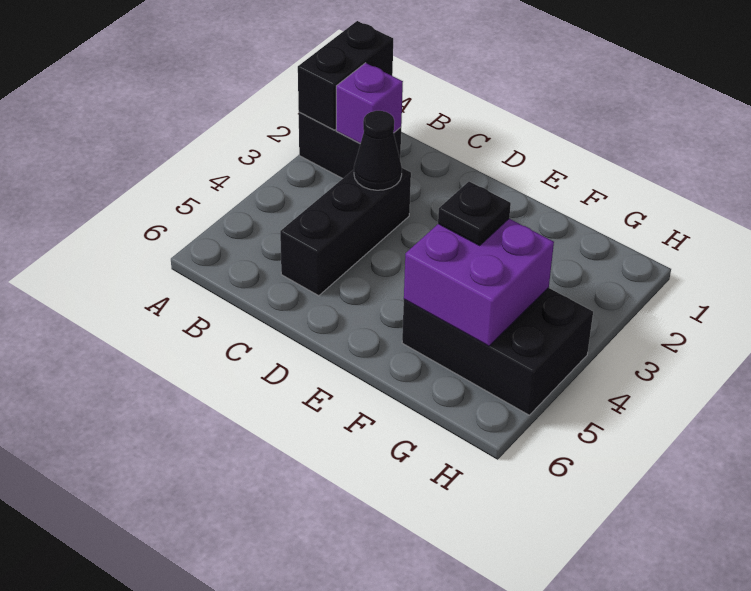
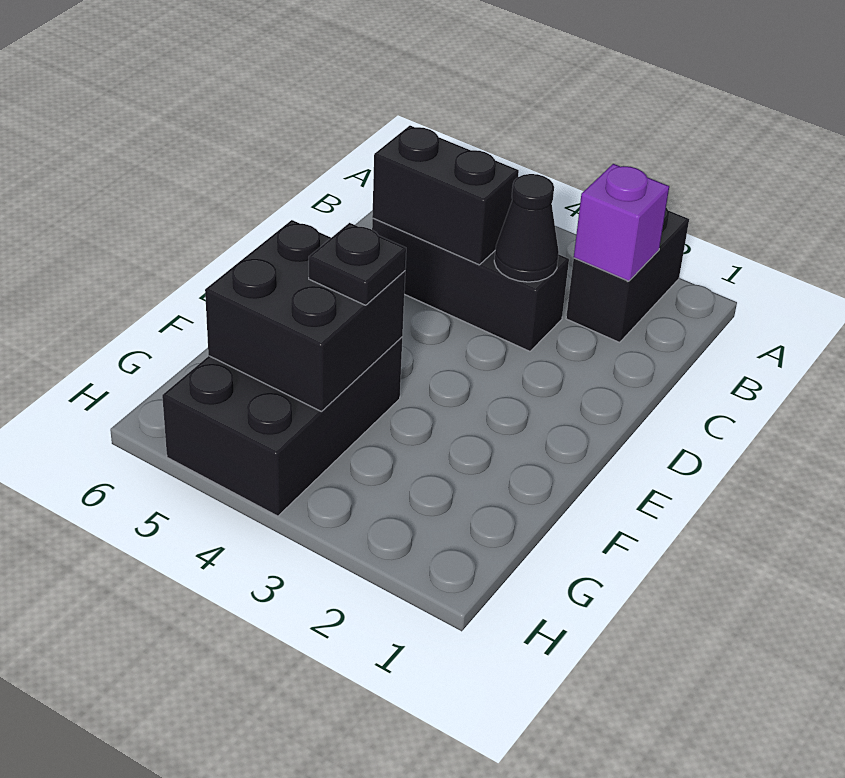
black 1x2 brick [298,21,393,130] -> black 1x2 brick moved to [372,126,519,265]
purple 2x2 brick [404,219,554,346] -> black 2x2 brick [205,220,405,412]

